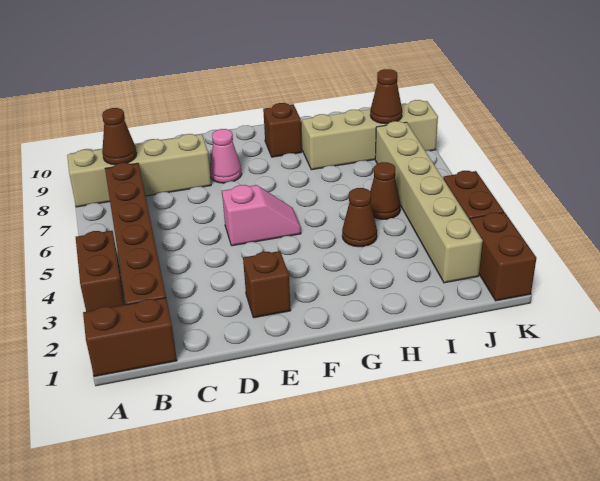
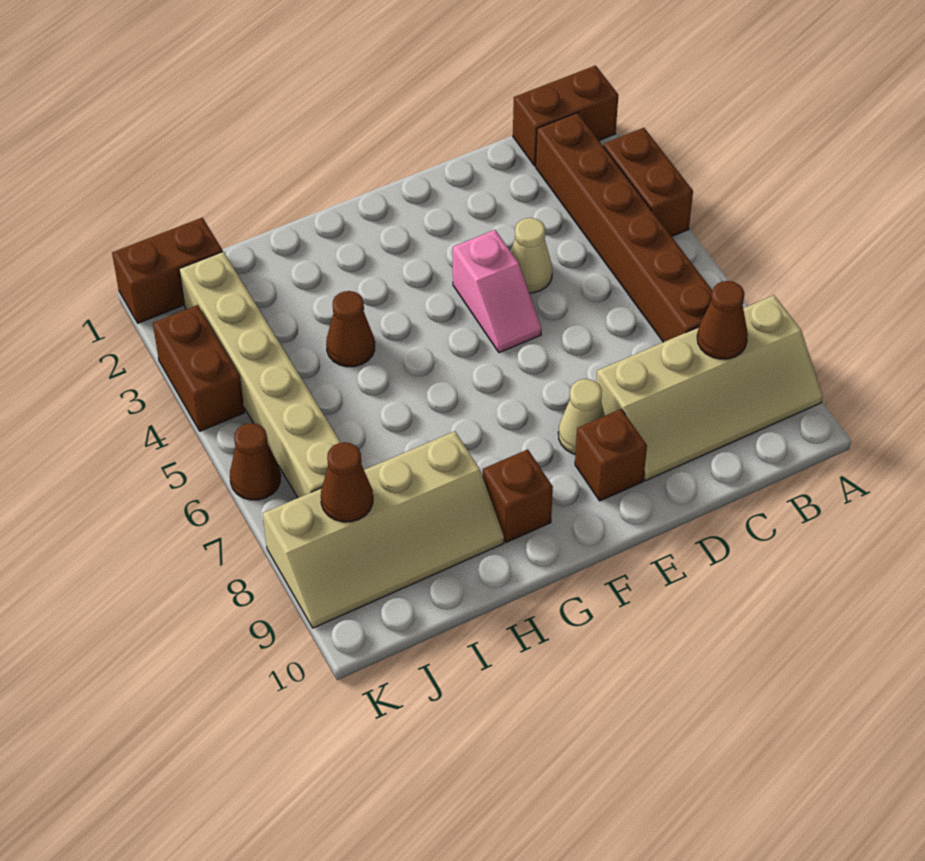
none -> tan 1x1 cone [511,218,552,293]
brown 1x1 brick [243,251,291,318] -> brown 1x1 brick moved to [575,409,647,501]
pink 1x2 slope [222,185,301,246] -> pink 1x2 slope turned to [453,230,542,353]
pink 1x1 cone [210,129,242,183] -> tan 1x1 cone [558,379,605,454]
brown 1x1 cone [370,162,401,219] -> brown 1x1 cone moved to [230,423,281,500]
brown 1x2 brick [470,212,536,301] -> brown 1x2 brick turned to [112,218,223,323]

